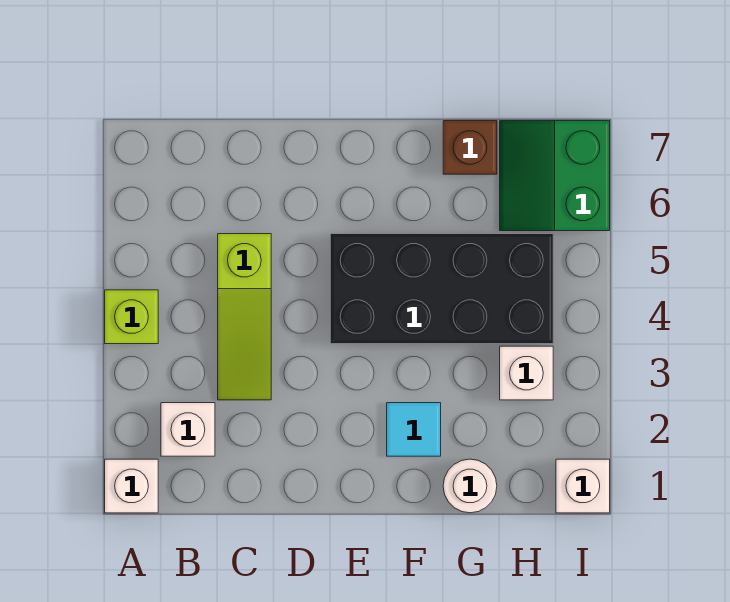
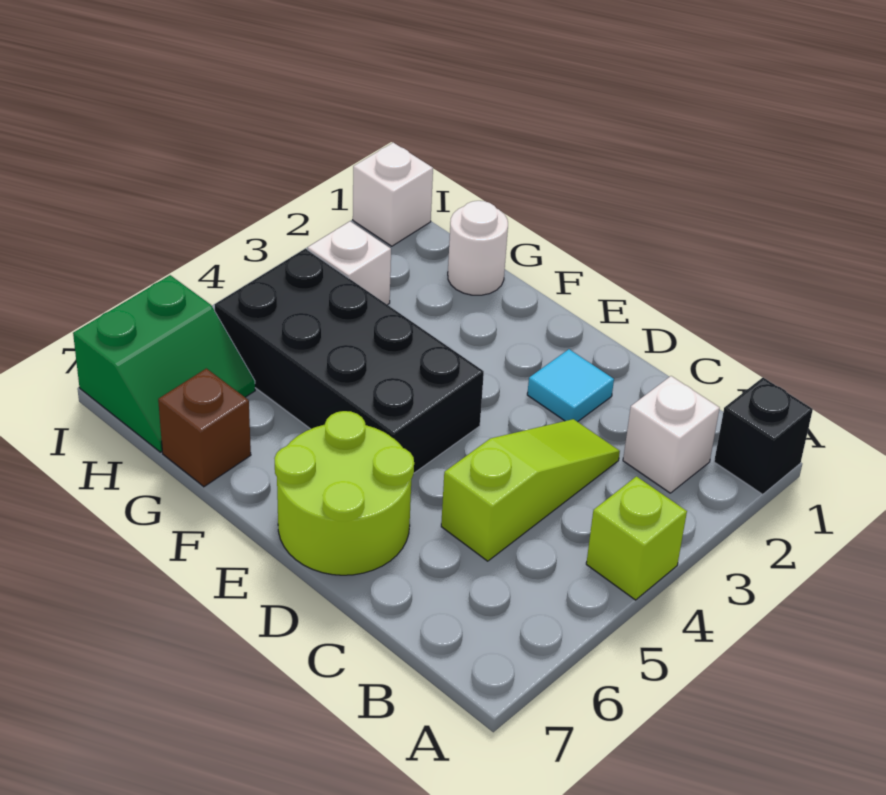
white 1x1 brick [105,459,158,513] -> black 1x1 brick [714,378,813,495]
none -> lime 2x2 round brick [274,411,414,575]
cyan 1x1 tile [387,403,441,456] -> cyan 1x1 tile moved to [527,349,614,422]

